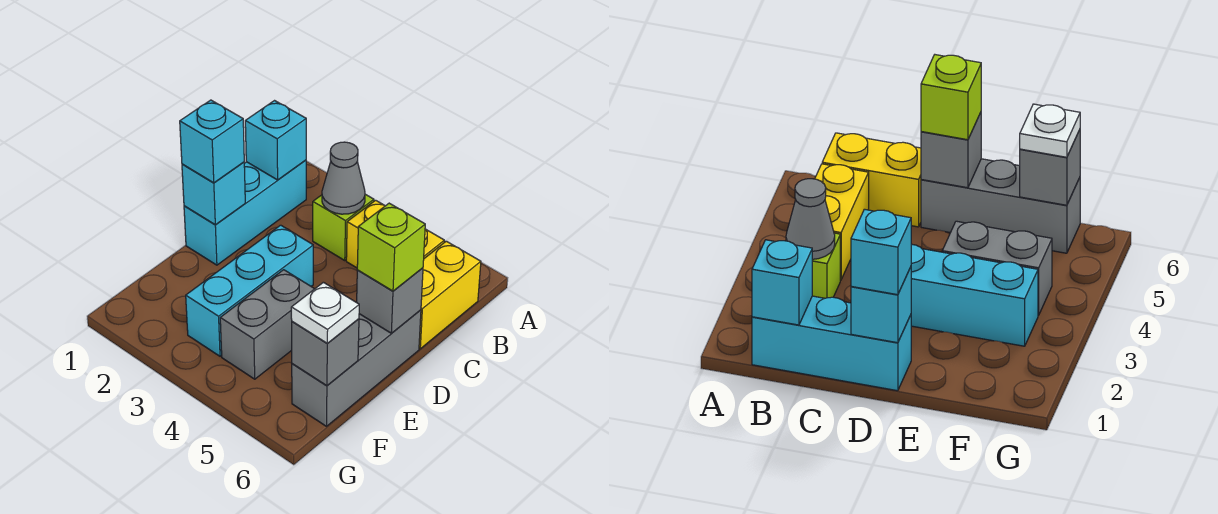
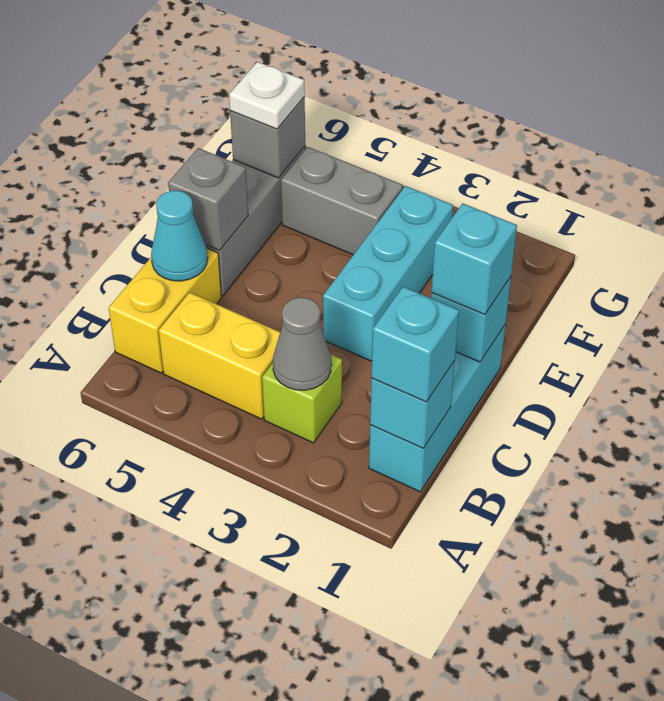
none -> cyan 1x1 brick [372,287,459,402]
none -> cyan 1x1 cone [151,191,208,281]
lime 1x1 brick [357,203,425,291] -> none
grey 1x2 brick [220,270,314,379] -> grey 1x2 brick turned to [281,147,403,255]

